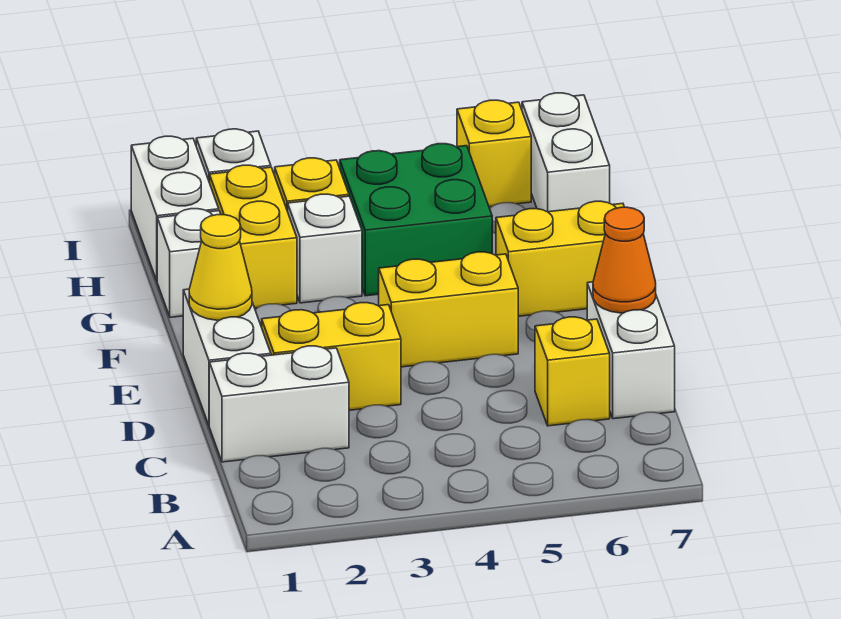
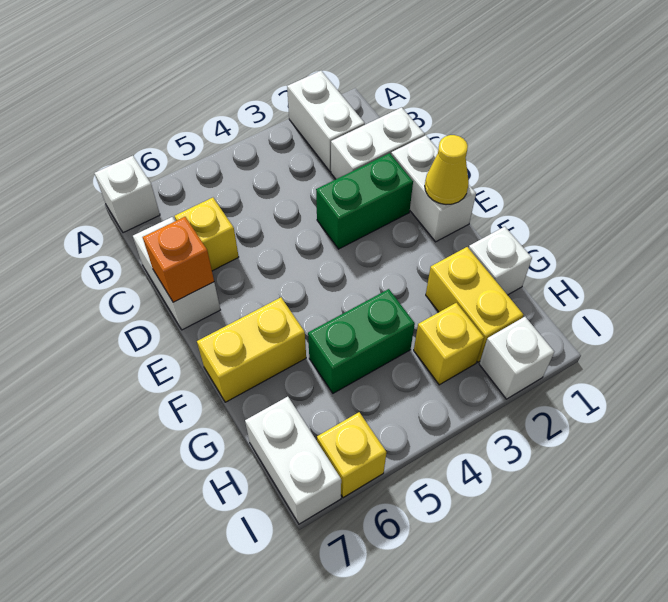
yellow 1x2 brick [262,303,401,410] -> green 1x2 brick [316,153,413,249]
orange 1x1 cone [593,207,656,313] -> orange 1x1 brick [143,217,214,302]
yellow 1x2 brick [379,252,518,367] -> none
white 1x1 brick [288,194,362,303] -> white 1x1 brick moved to [94,156,160,233]
green 2x2 brick [340,144,492,296] -> green 1x2 brick [308,289,415,393]
white 1x2 brick [131,136,219,280] -> white 1x2 brick moved to [287,71,365,172]

